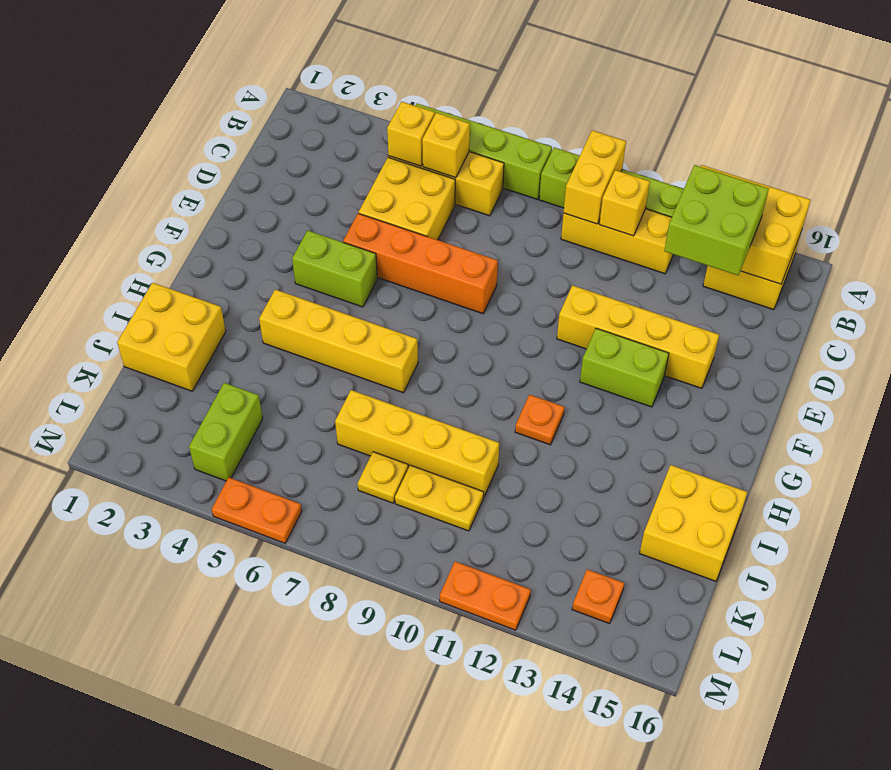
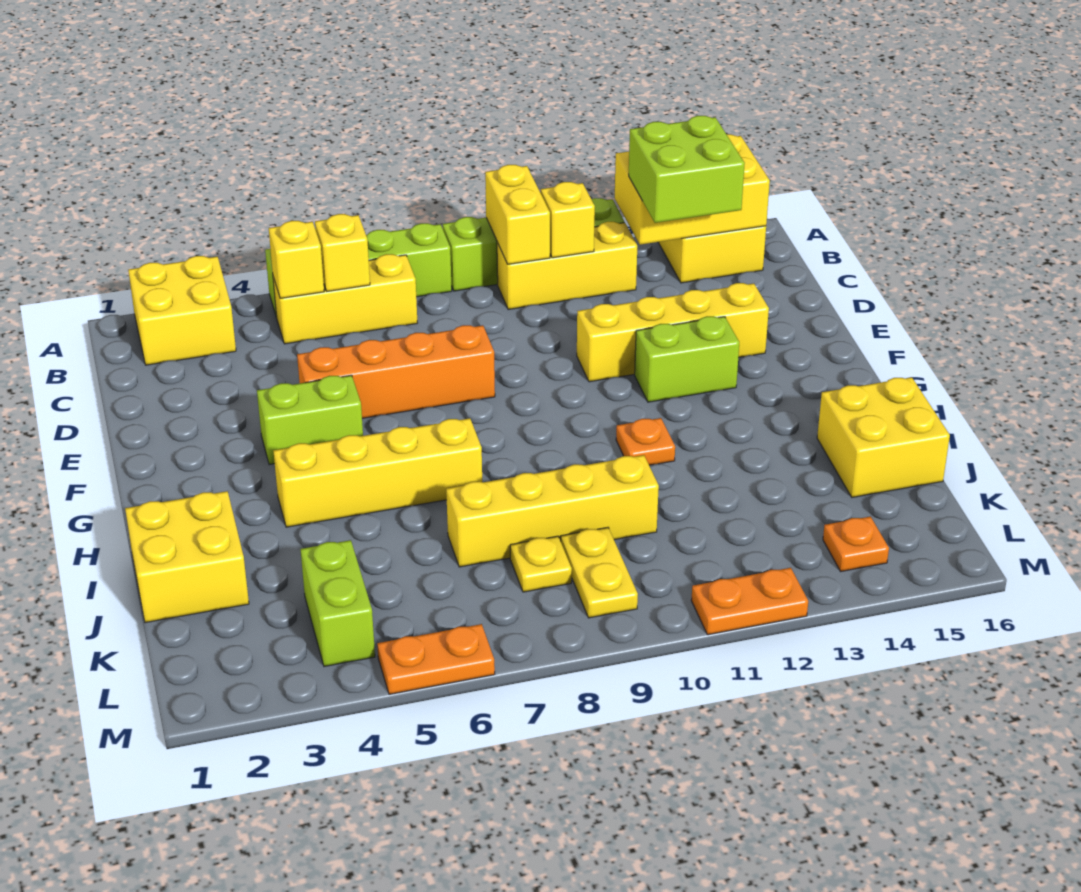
yellow 2x2 brick [359,157,455,240] -> yellow 2x2 brick moved to [128,256,236,365]
yellow 1x2 plate [395,465,484,531] -> yellow 1x2 plate turned to [561,527,638,618]

